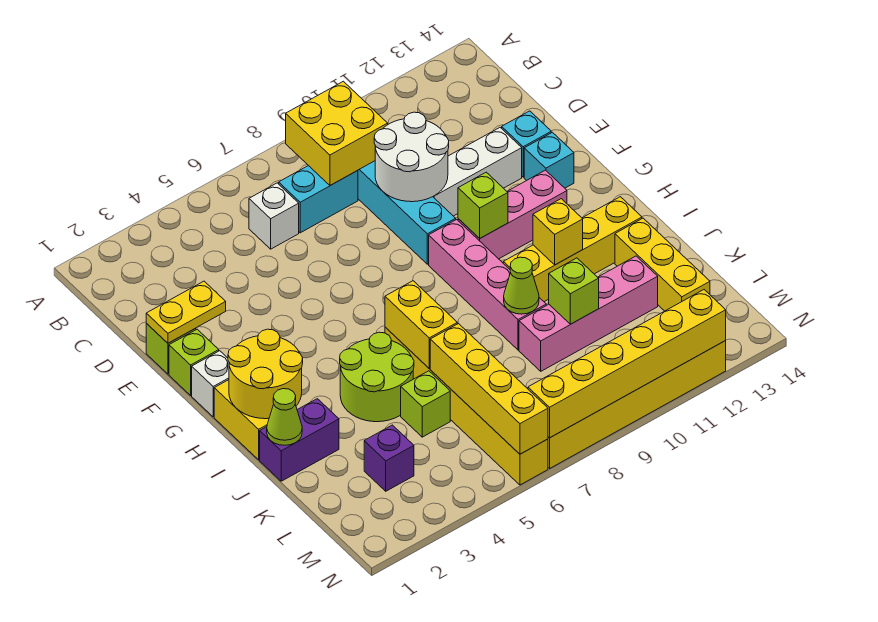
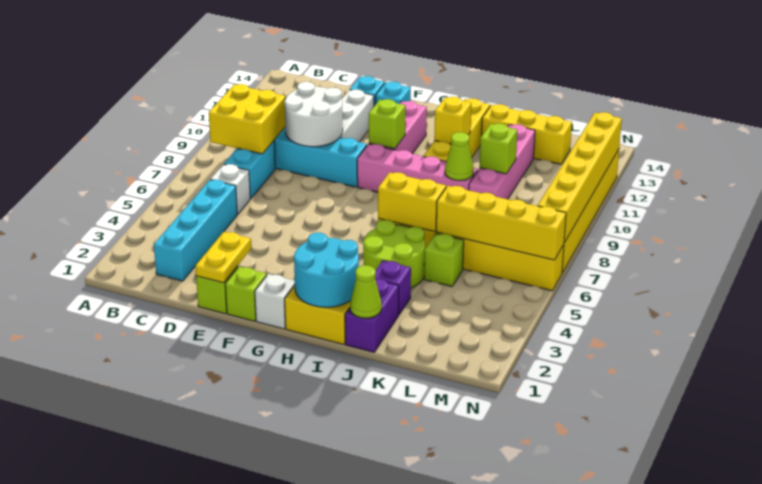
none -> cyan 1x4 brick [154,180,237,281]
yellow 2x2 round brick [228,329,303,419] -> cyan 2x2 round brick [294,233,359,307]
purple 1x1 brick [364,425,414,491] -> purple 1x1 brick moved to [375,261,411,314]

